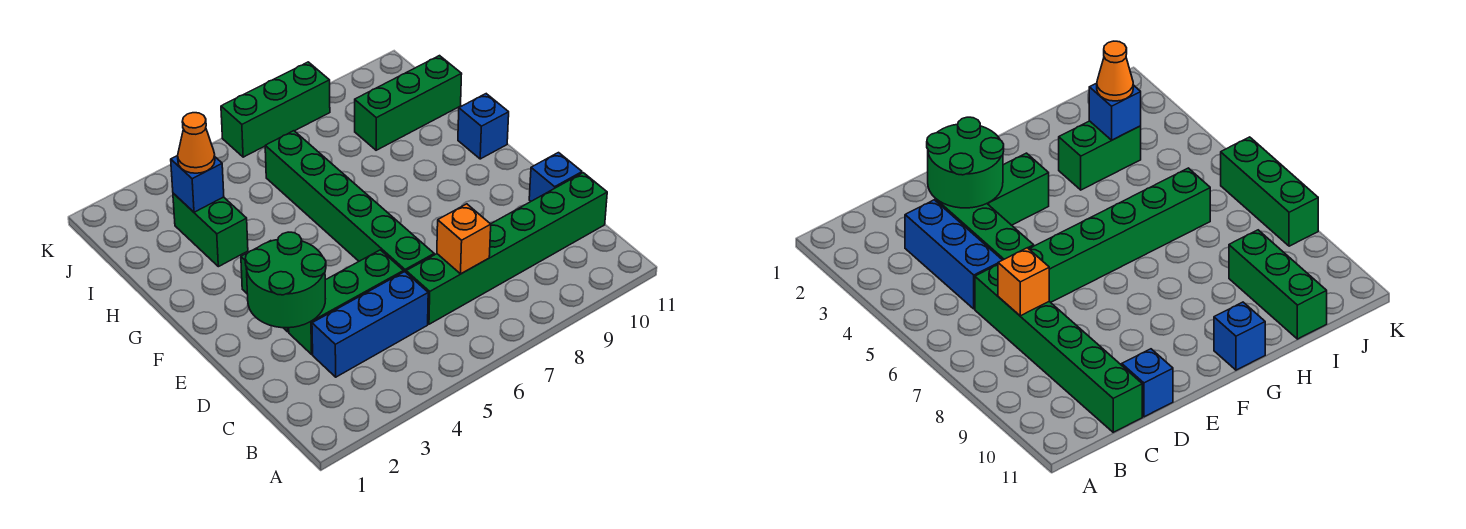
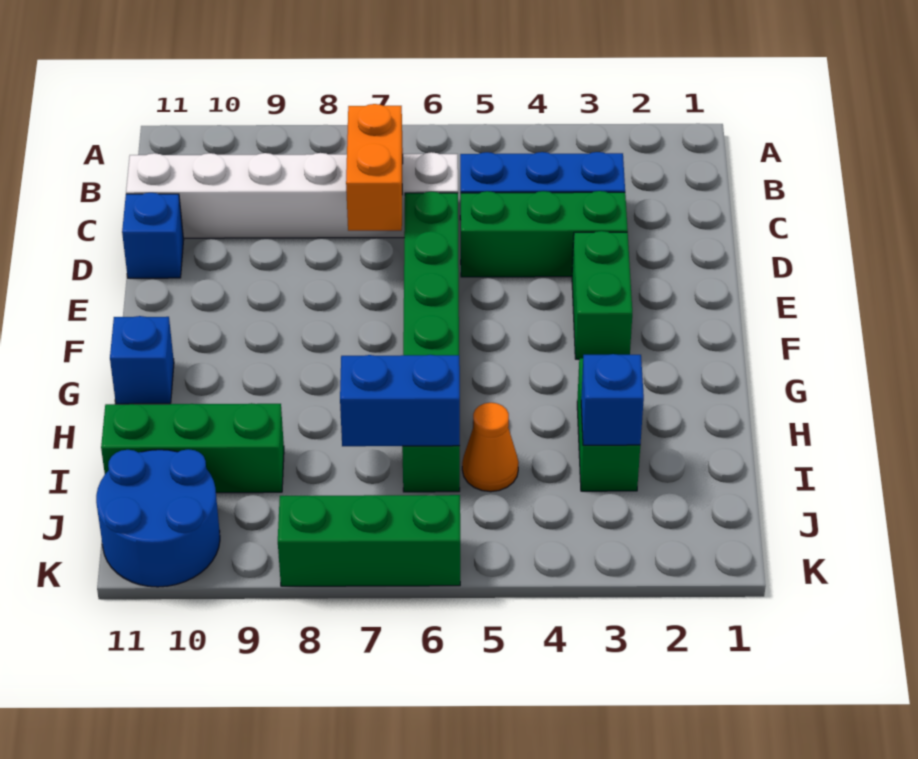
green 1x6 brick [406,173,607,324] -> white 1x6 brick [126,152,458,238]
orange 1x1 brick [437,204,491,274] -> orange 1x2 brick [346,104,403,231]
green 2x2 round brick [245,232,326,328] -> none
orange 1x1 cone [178,113,215,173] -> orange 1x1 cone moved to [462,403,518,492]
none -> blue 1x2 brick [340,355,460,446]
none -> blue 2x2 round brick [96,449,220,587]

